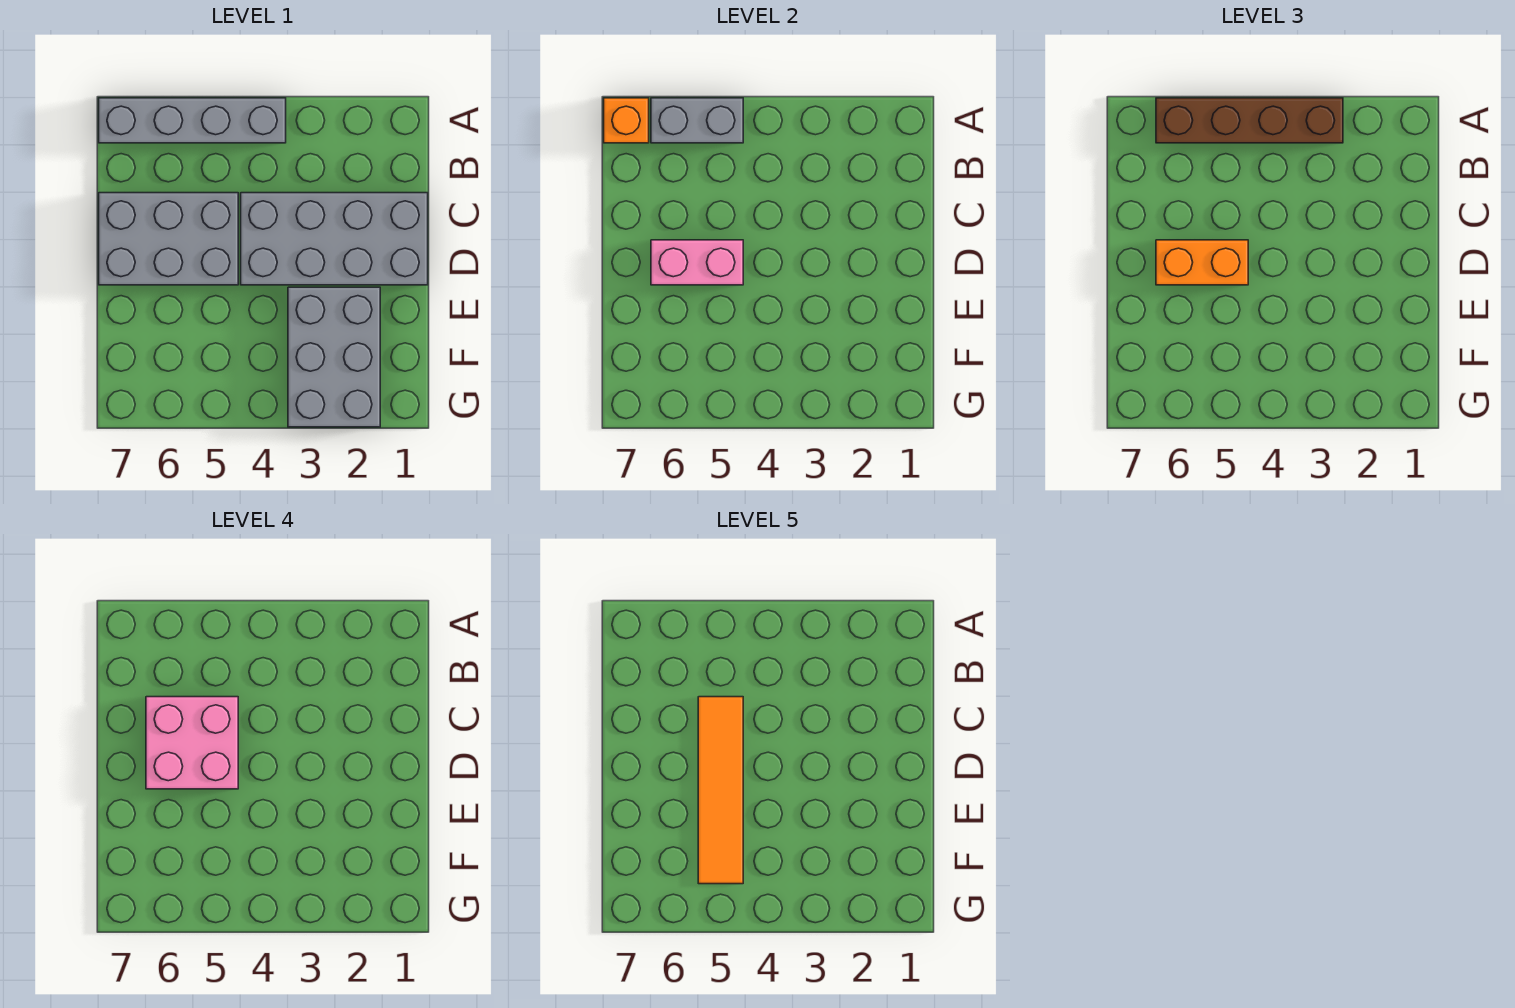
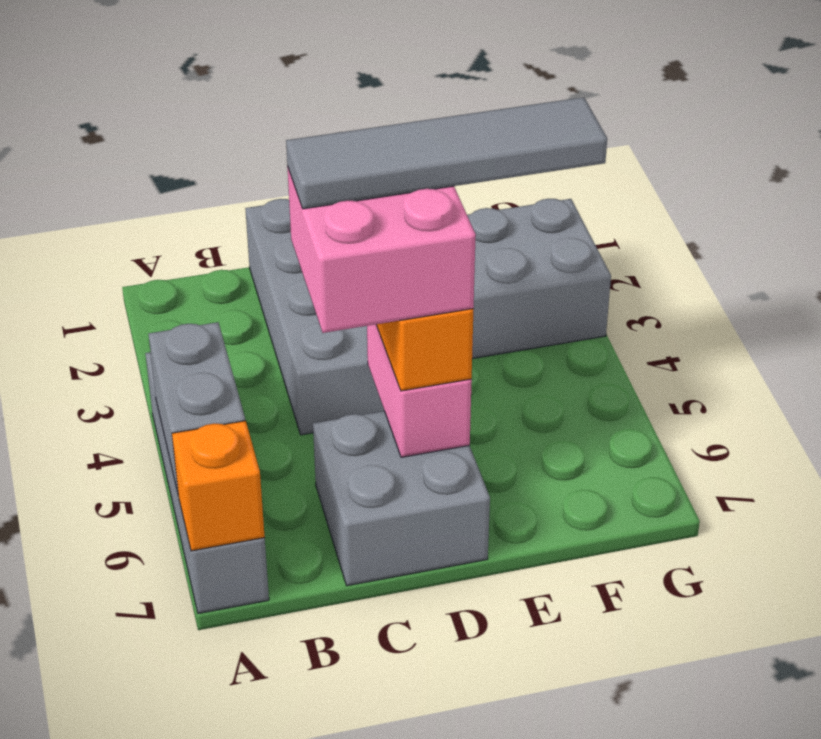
brown 1x4 brick [1156,98,1343,143] -> none
grey 2x3 brick [99,193,238,285] -> grey 2x2 brick [313,411,490,586]
orange 1x4 tile [698,697,743,884] -> grey 1x4 tile [286,97,607,209]

